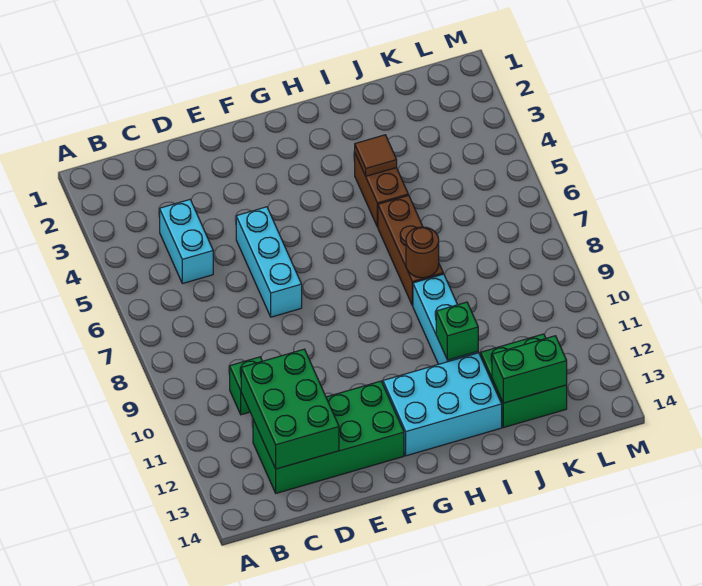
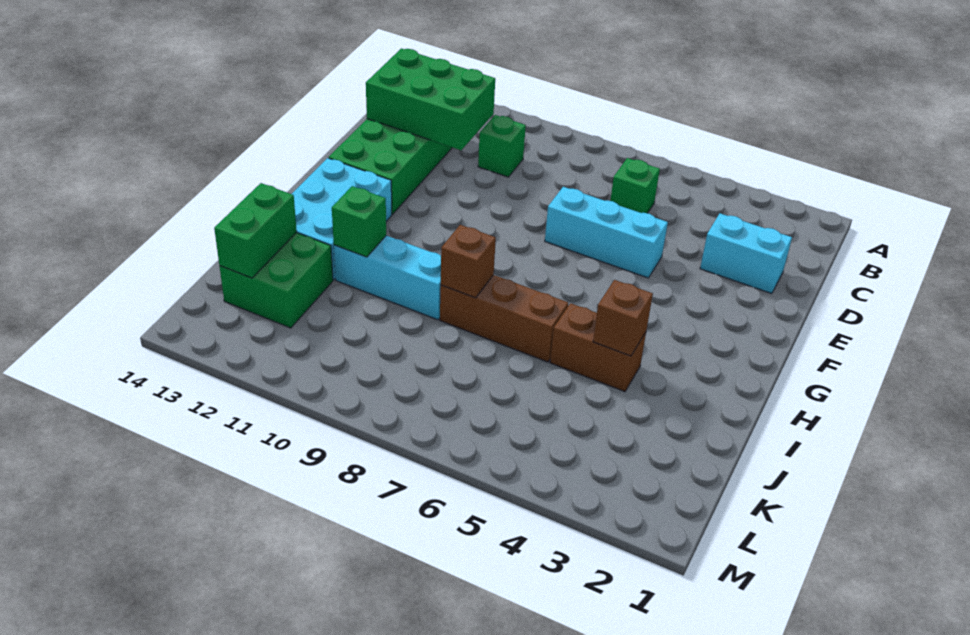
cyan 1x2 brick [160,200,213,284] -> cyan 1x2 brick moved to [700,213,792,294]
none -> green 1x1 brick [610,158,660,213]
brown 1x1 tile [355,135,397,176] -> brown 1x1 brick [593,280,653,356]
brown 1x1 round brick [406,227,439,278] -> brown 1x1 brick [441,225,496,298]

